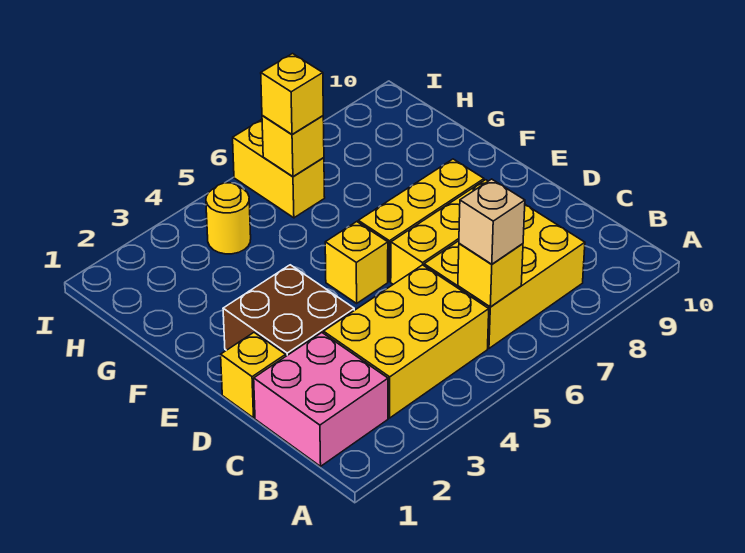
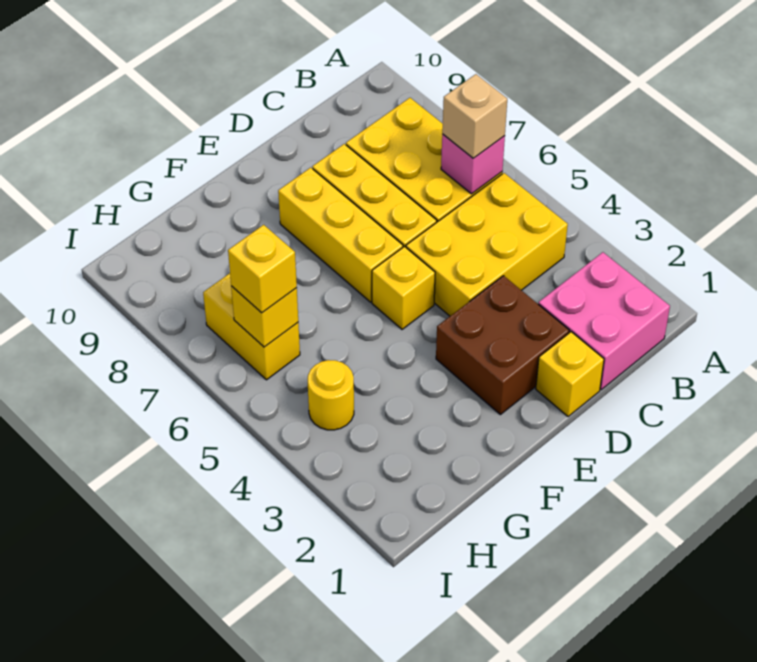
yellow 2x3 brick [324,265,489,418] -> yellow 2x3 brick turned to [406,173,568,316]
yellow 1x1 brick [458,243,523,307] -> pink 1x1 brick [441,134,505,194]
yellow 1x2 brick [233,120,325,218] -> yellow 1x2 brick turned to [203,273,300,380]

